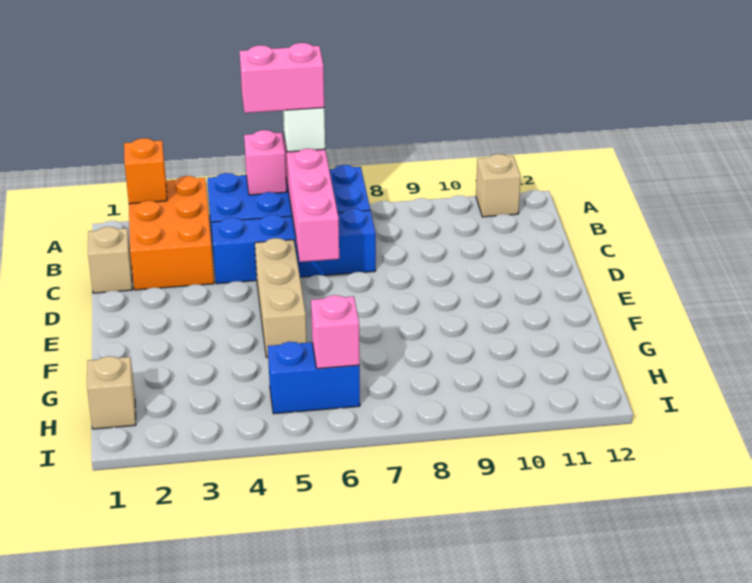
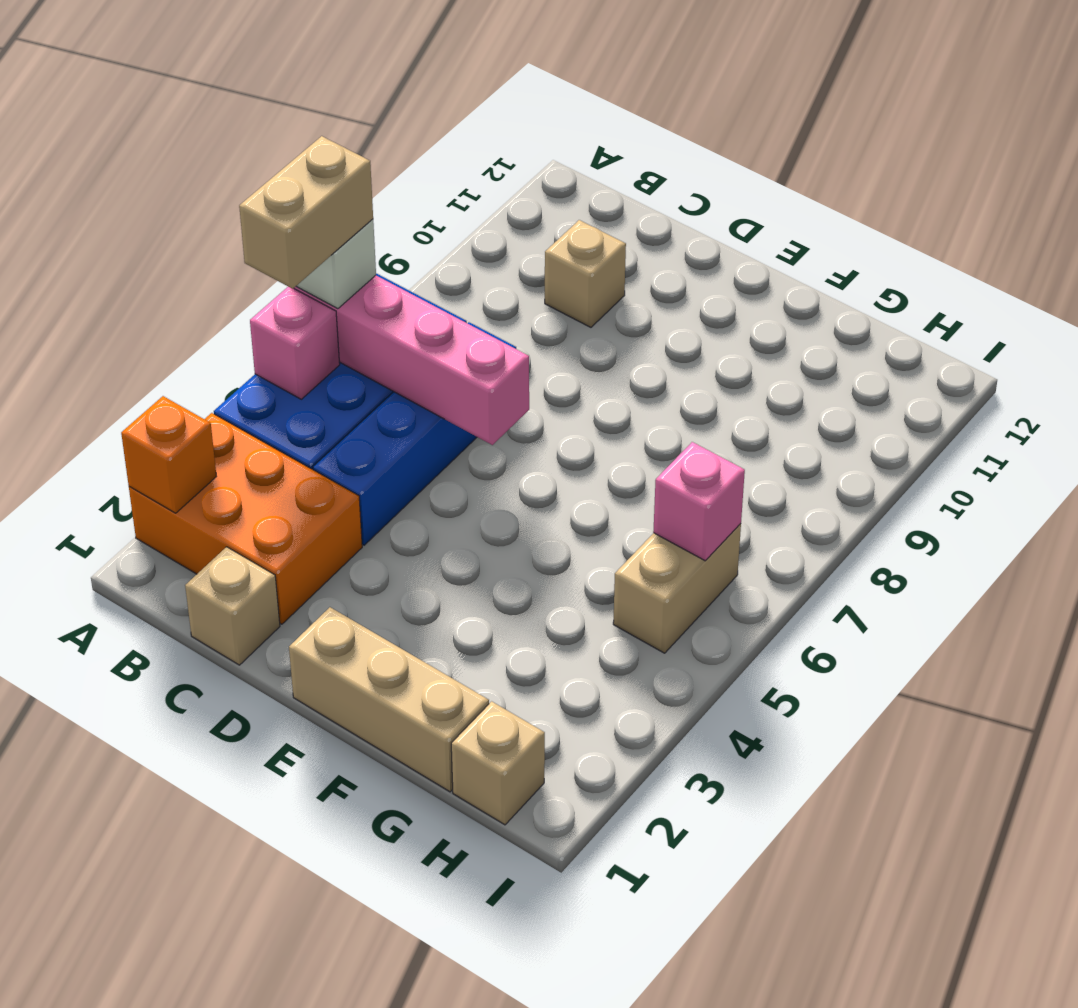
pink 1x2 brick [240,43,324,113] -> tan 1x2 brick [239,136,373,289]
tan 1x1 brick [476,154,521,217] -> tan 1x1 brick moved to [545,220,626,327]
tan 1x3 brick [255,238,307,357] -> tan 1x3 brick moved to [289,607,489,792]
blue 1x2 brick [268,342,360,414] -> tan 1x2 brick [613,524,741,653]

